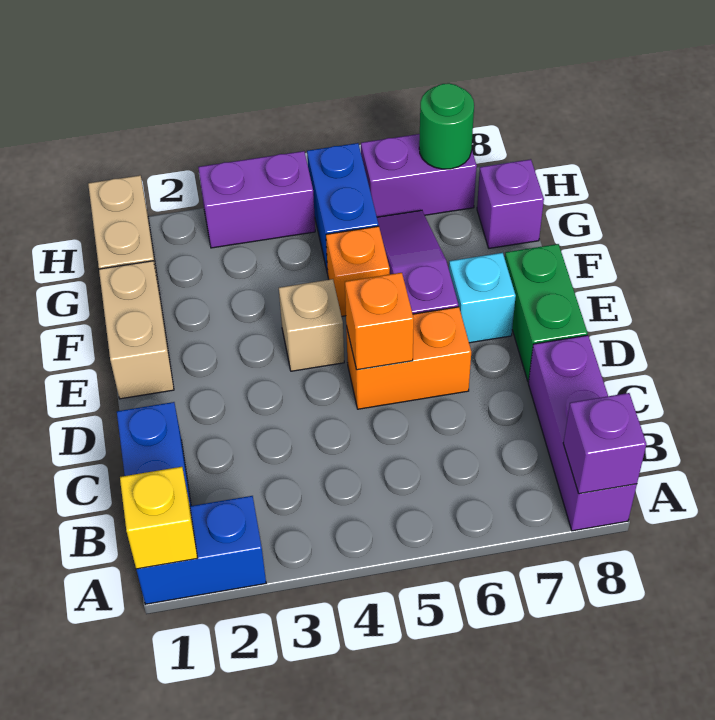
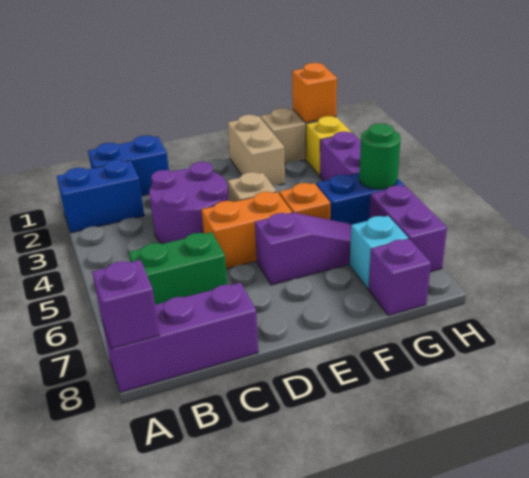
blue 1x2 brick [136,496,266,604] -> blue 1x2 brick turned to [57,160,144,233]
yellow 1x1 brick [120,467,197,569] -> yellow 1x1 brick moved to [306,116,351,176]
none -> purple 2x2 round brick [149,162,229,244]
orange 1x2 brick [346,307,471,409] -> orange 1x2 brick turned to [201,192,292,269]
orange 1x1 brick [345,273,414,370] -> orange 1x1 brick moved to [292,63,337,123]
green 1x2 brick [505,244,588,381] -> green 1x2 brick moved to [129,232,227,305]
tan 1x2 brick [99,261,174,399] -> tan 1x2 brick turned to [228,115,285,185]
cyan 1x1 brick [449,253,516,343] -> cyan 1x1 brick moved to [350,216,408,289]
green 1x1 round brick [419,83,474,169] -> green 1x1 round brick moved to [359,123,401,189]

